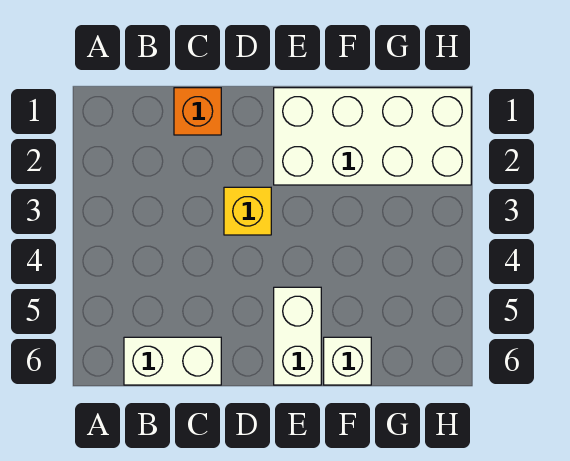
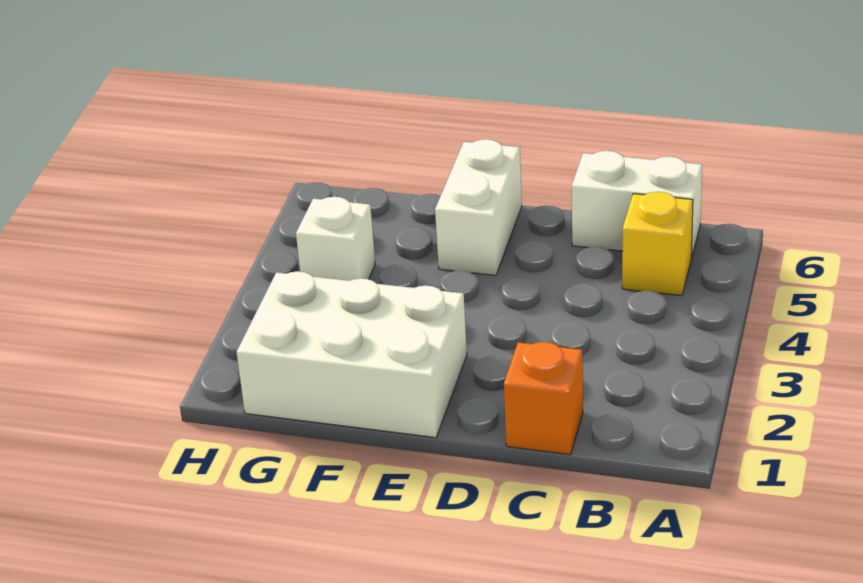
yellow 1x1 brick [224,187,271,235] -> yellow 1x1 brick moved to [622,192,693,296]
white 2x4 brick [274,88,471,185] -> white 2x3 brick [237,271,467,438]
white 1x1 brick [324,337,371,385] -> white 1x1 brick moved to [296,197,375,281]

